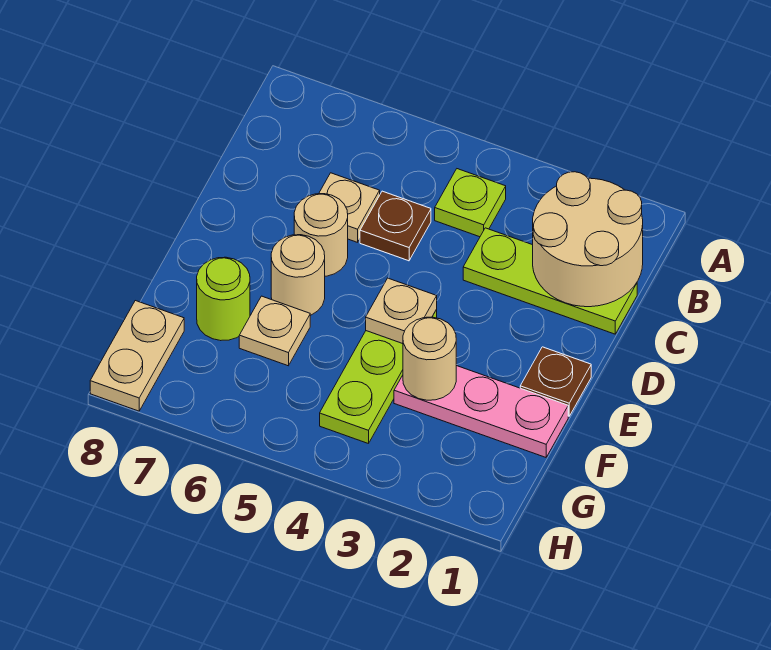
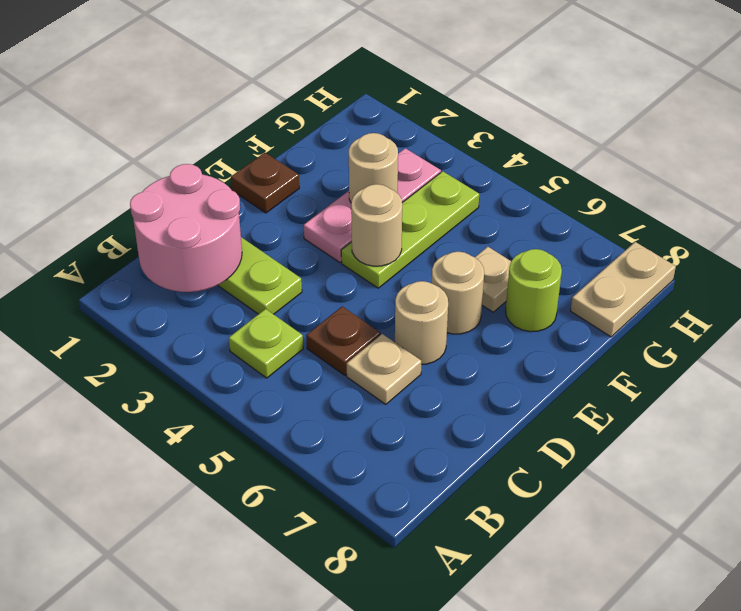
tan 2x2 round brick [533,172,643,307] -> pink 2x2 round brick [130,164,242,292]
tan 1x1 plate [366,278,437,344] -> tan 1x1 round brick [351,184,402,266]
pink 1x3 plate [394,366,568,457] -> pink 1x3 plate turned to [304,148,441,262]

